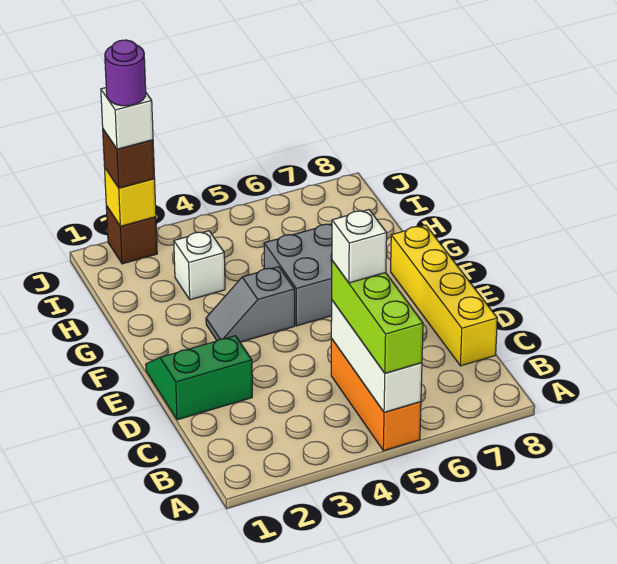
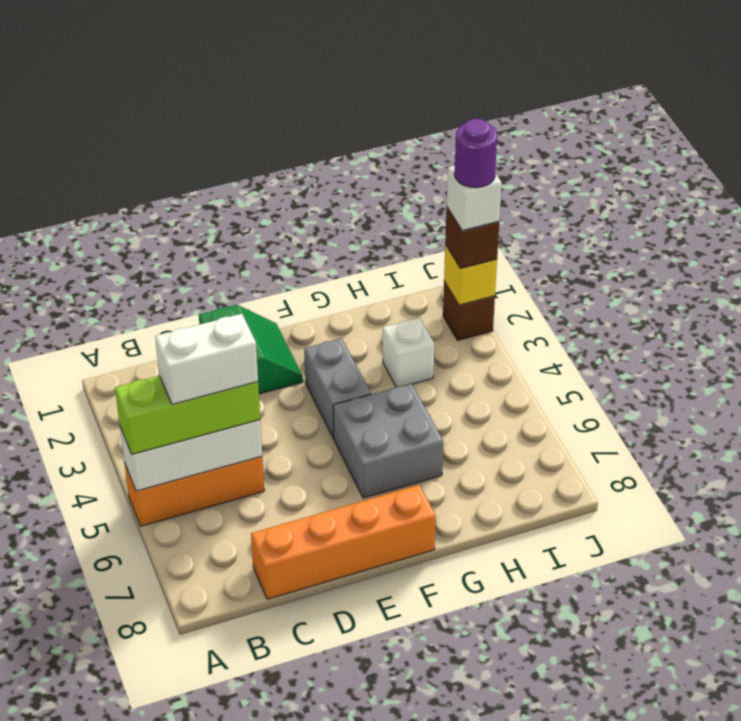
white 1x1 brick [332,210,387,283] -> white 1x2 brick [155,314,258,404]
yellow 1x4 brick [391,225,497,366] -> orange 1x4 brick [251,485,436,599]
grey 1x2 slope [206,267,295,342] -> grey 1x2 brick [304,338,371,438]

